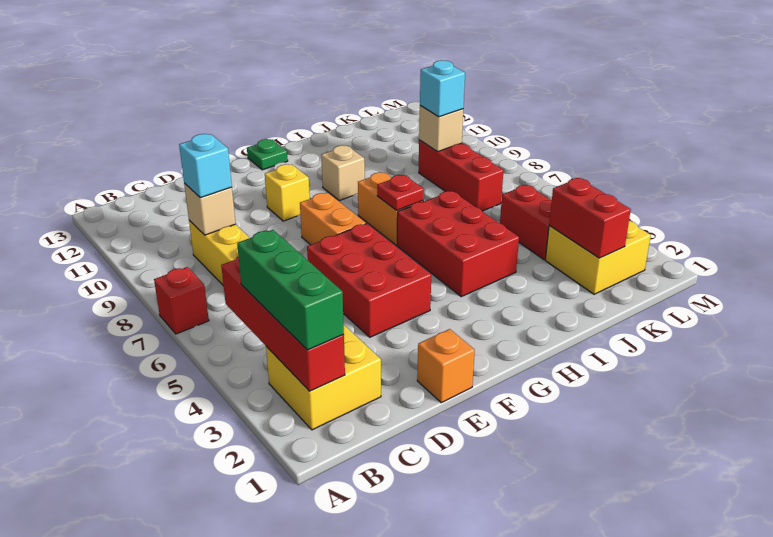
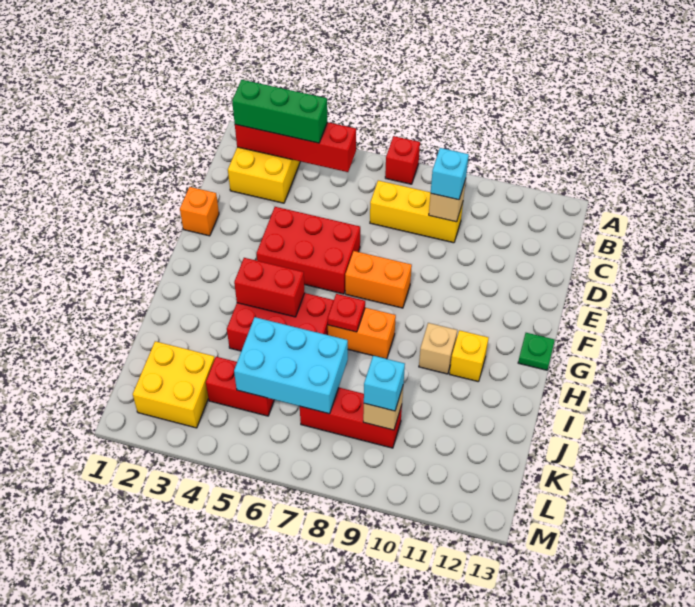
yellow 1x1 brick [265,164,310,221] -> yellow 1x1 brick moved to [450,330,488,382]
none -> cyan 2x3 brick [234,317,348,414]
red 1x2 brick [549,178,631,258] -> red 1x2 brick moved to [234,258,305,317]

